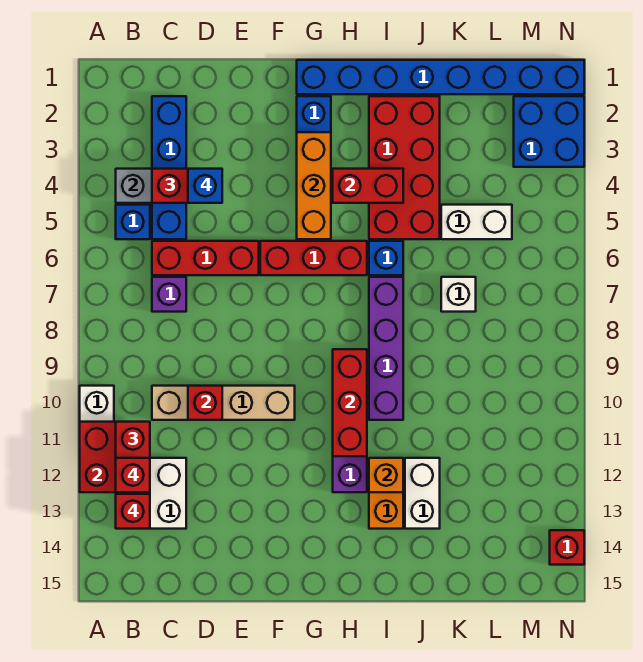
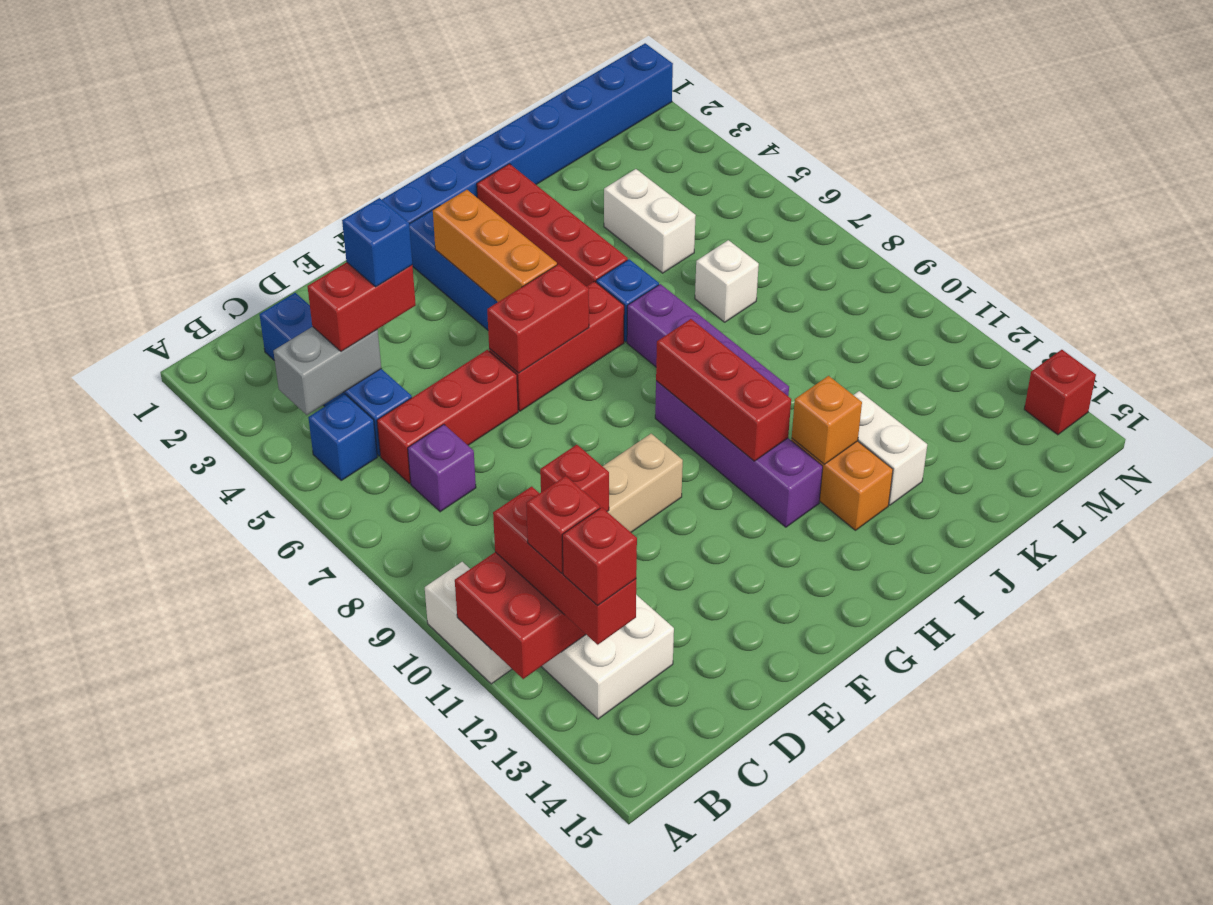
red 1x2 brick [333,169,403,203] -> red 1x2 brick moved to [487,264,589,373]
red 2x4 brick [369,96,440,239] -> red 1x4 brick [477,164,628,286]
white 1x2 brick [441,205,512,239] -> white 1x2 brick turned to [604,169,696,273]
blue 2x2 brick [514,96,584,167] -> none

